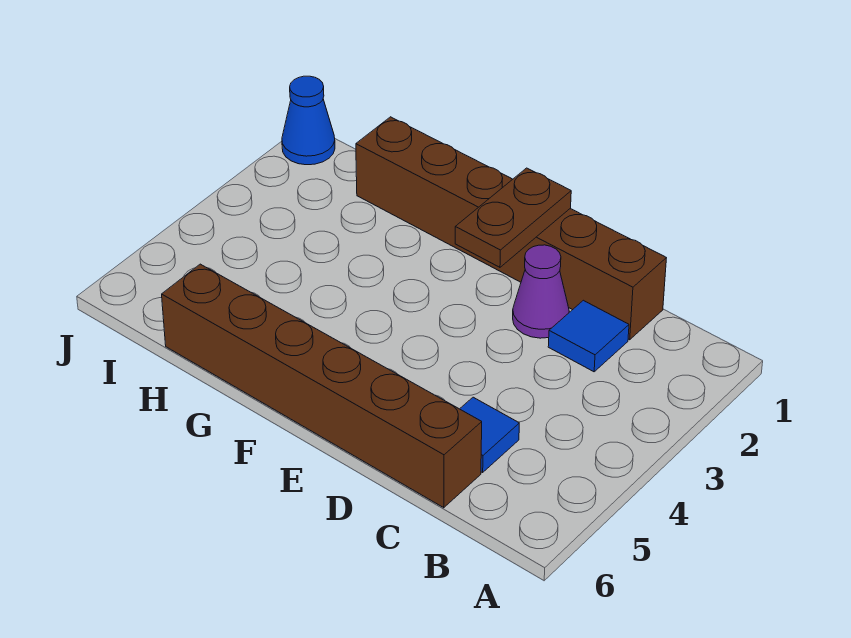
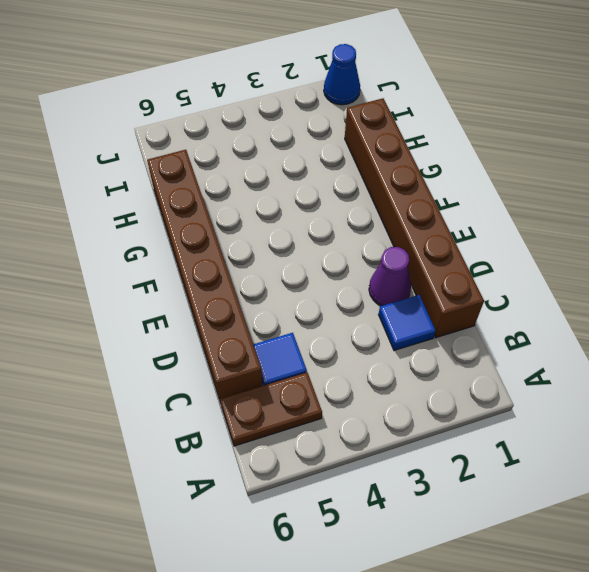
brown 1x2 plate [455,168,571,267] -> brown 1x2 plate moved to [220,373,322,446]

